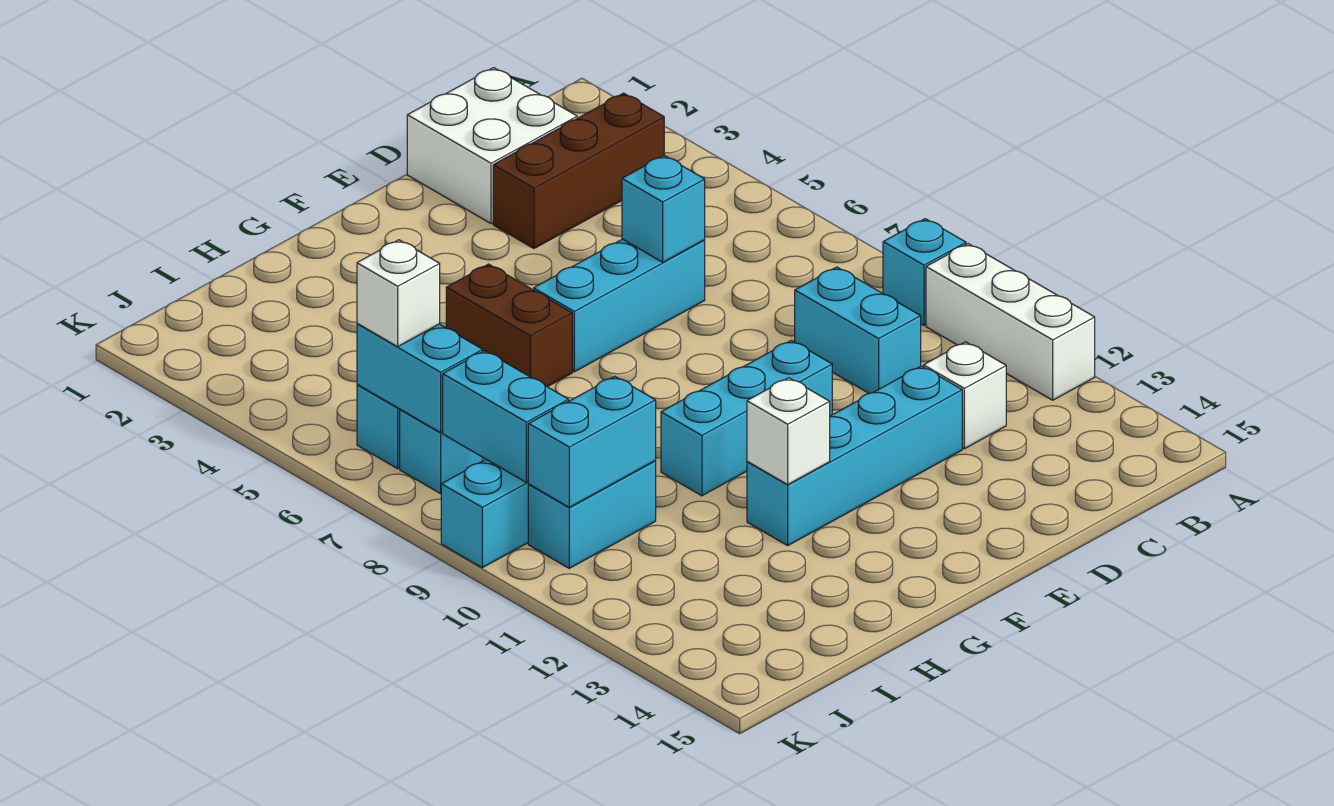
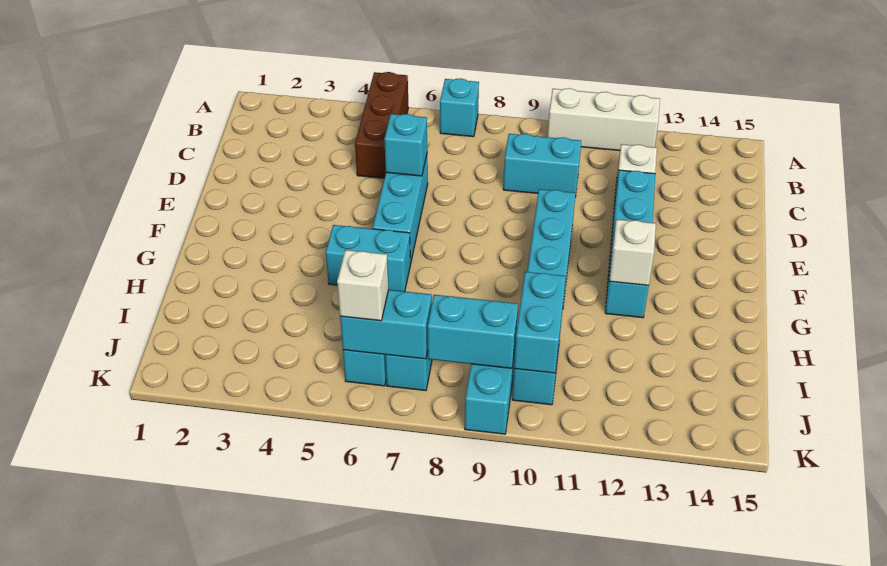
cyan 1x1 brick [883,219,966,325] -> cyan 1x1 brick moved to [440,79,479,137]
brown 1x3 brick [493,93,664,248] -> brown 1x3 brick moved to [355,72,408,178]
white 2x2 brick [407,68,577,224] -> none
brown 1x2 brick [446,264,572,387] -> cyan 1x2 brick [326,225,411,291]

